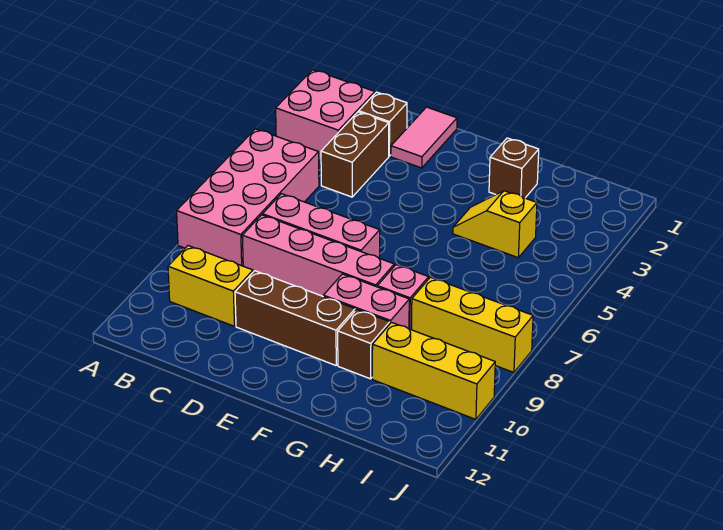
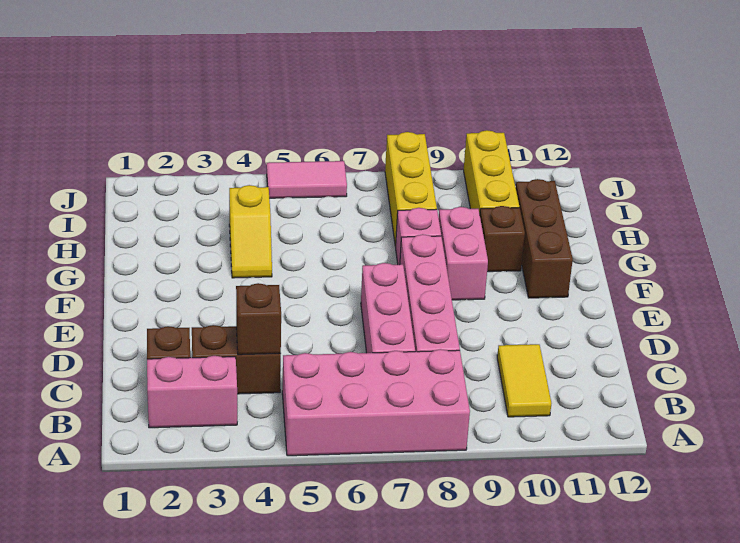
pink 2x2 brick [276,70,375,159] -> pink 1x2 brick [147,356,237,428]
yellow 1x2 brick [168,246,253,326] -> yellow 1x2 tile [497,344,551,417]
pink 1x2 tile [391,107,457,168] -> pink 1x2 tile moved to [267,161,347,198]
brown 1x3 brick [235,271,355,365] -> brown 1x3 brick moved to [516,179,573,298]
brown 1x1 brick [489,138,539,198] -> brown 1x1 brick moved to [236,283,281,355]

